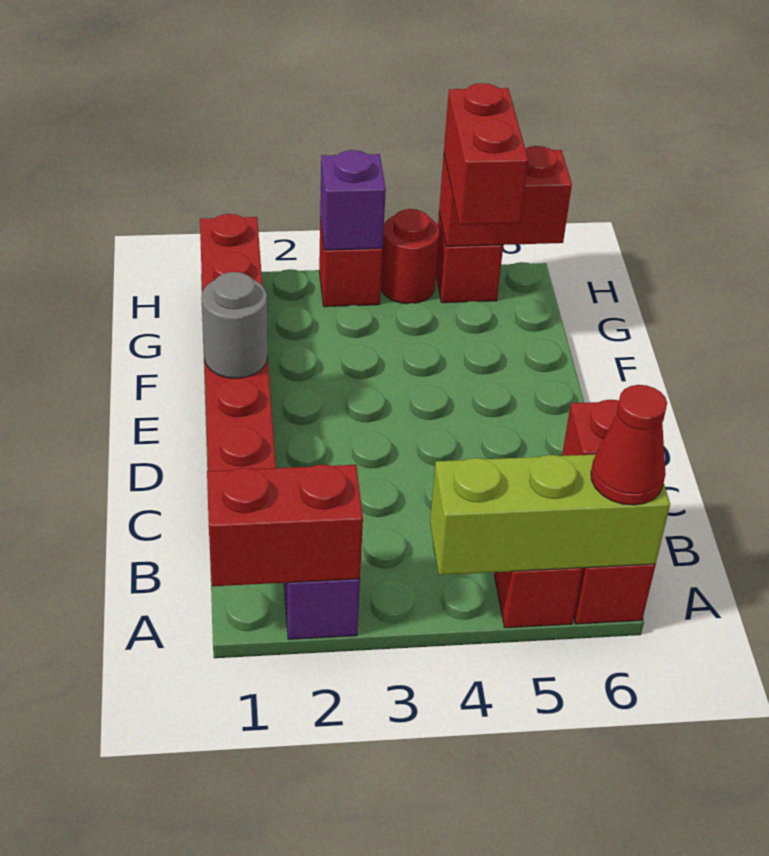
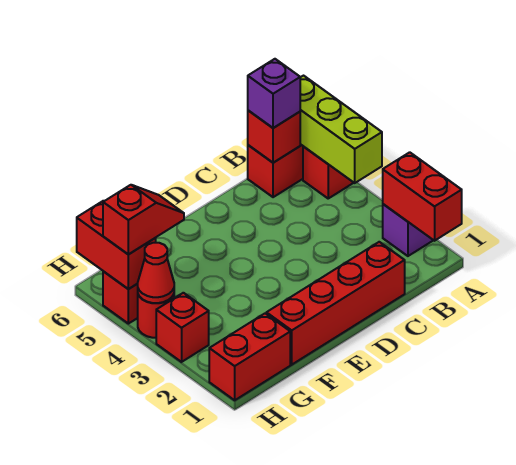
red 1x1 cone [591,385,667,505] -> red 1x1 cone moved to [138,243,174,303]
grey 1x1 round brick [201,272,268,378] -> none
red 1x2 brick [444,83,528,225] -> red 1x2 slope [103,185,184,254]
purple 1x1 brick [320,150,386,250] -> purple 1x1 brick moved to [248,59,300,128]

